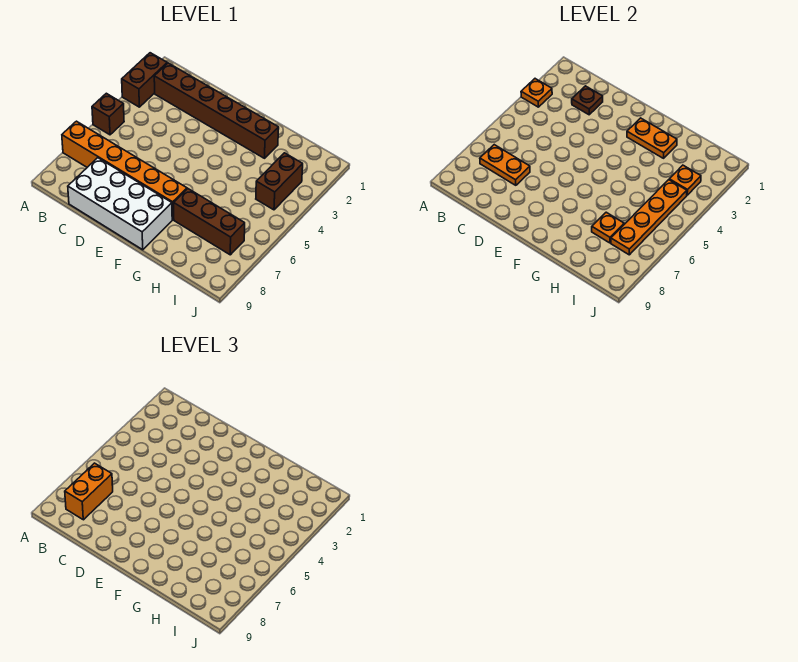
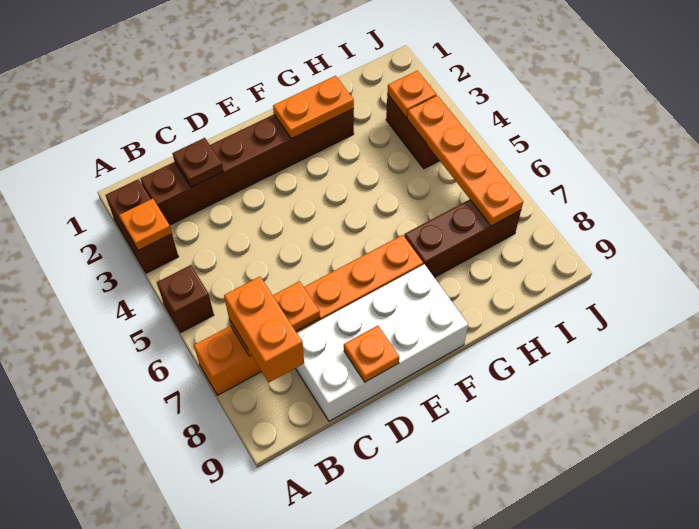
orange 1x1 plate [592,212,624,243] -> orange 1x1 plate moved to [344,325,399,382]

